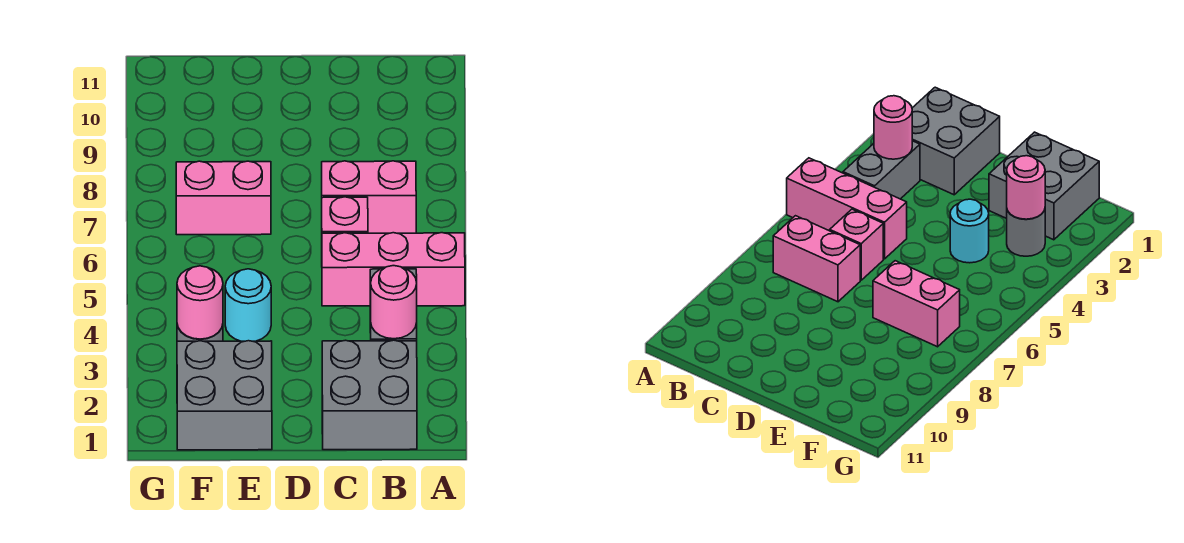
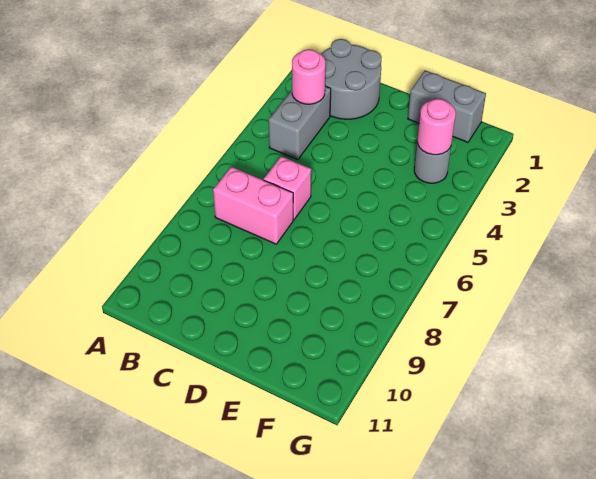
pink 1x3 brick [322,233,465,306] -> none
grey 2x2 brick [322,340,417,450] -> grey 2x2 round brick [321,39,381,119]
grey 2x2 brick [177,341,272,450] -> grey 1x2 brick [408,70,486,142]
cyan 1x1 round brick [225,269,271,341] -> none
pink 1x2 brick [176,161,271,235] -> none

